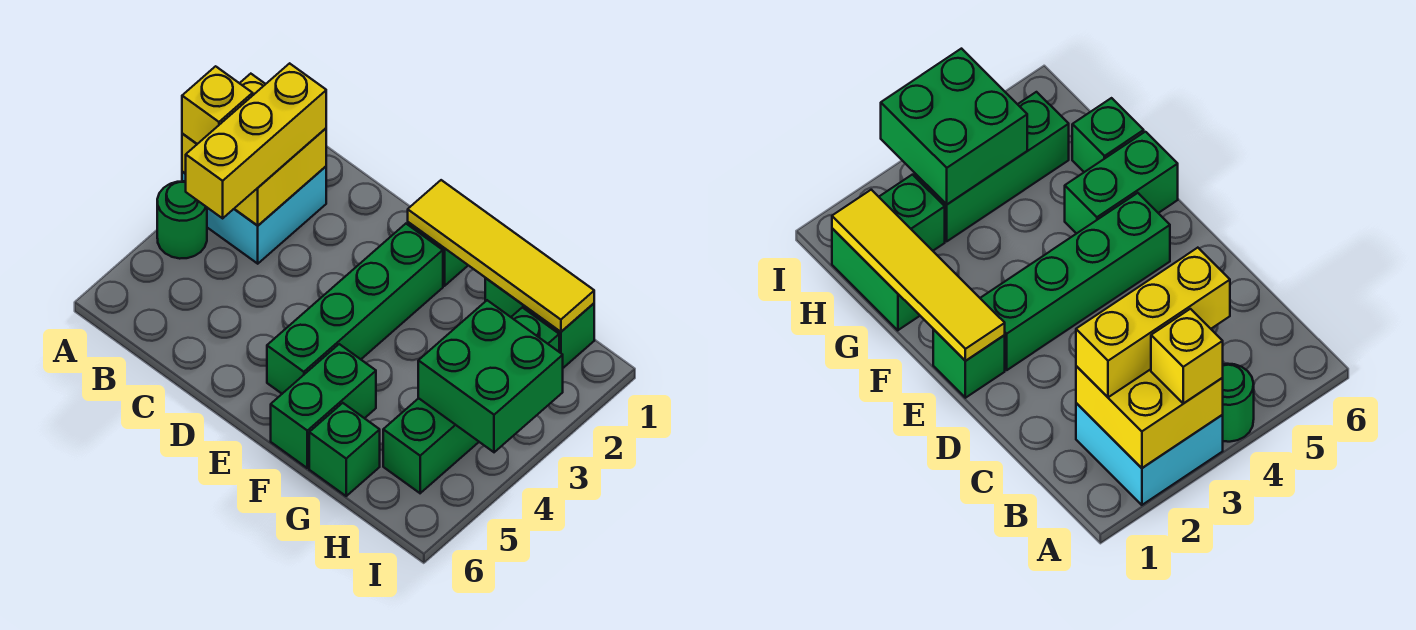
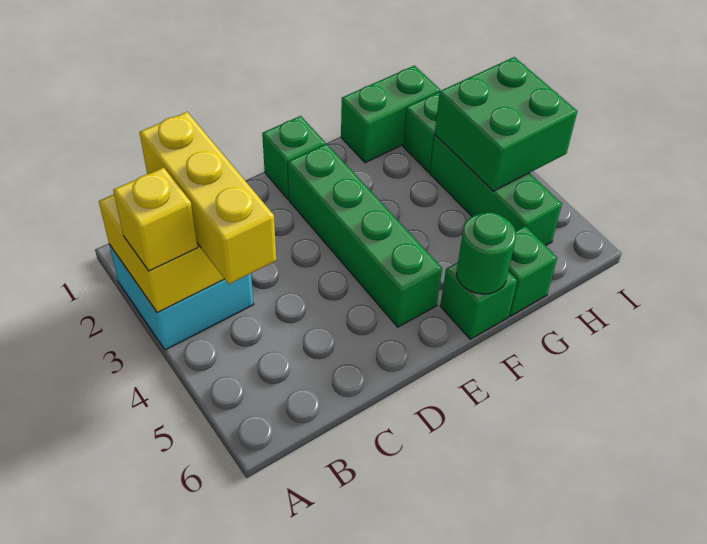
green 1x1 round brick [157,181,207,259] -> green 1x1 round brick moved to [456,212,516,294]
yellow 1x4 tile [408,180,594,332] -> none
green 1x2 brick [271,344,376,468] -> green 1x1 brick [440,263,517,339]

